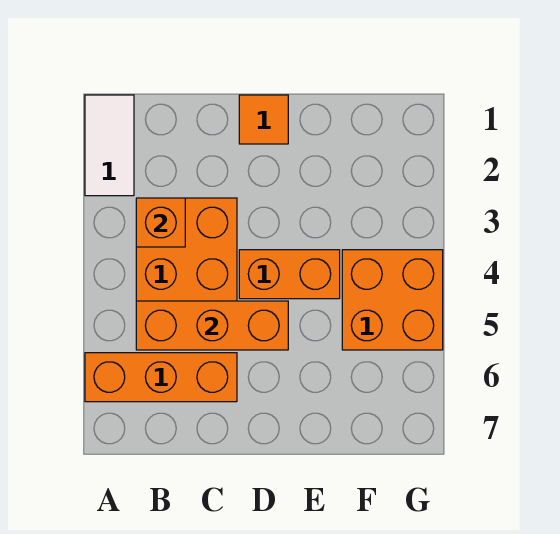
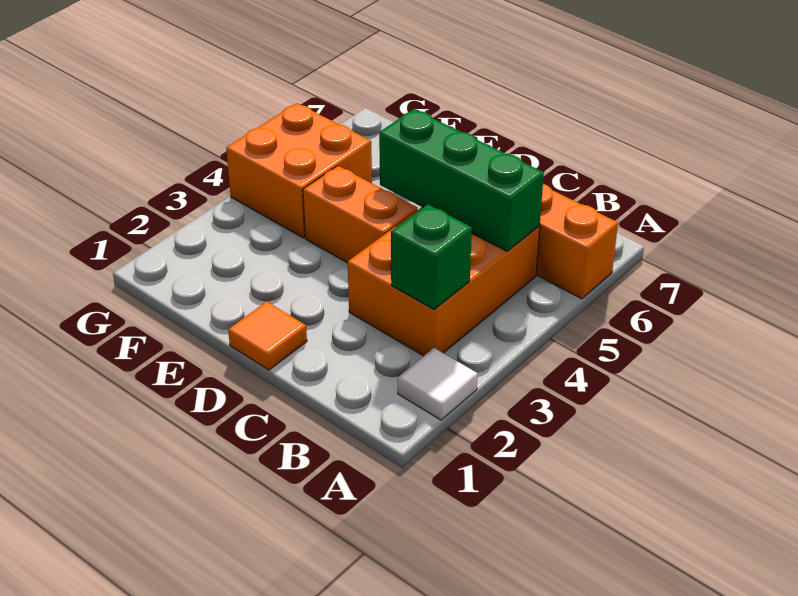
white 1x2 tile [85,95,134,196] -> white 1x1 tile [398,348,478,420]
orange 1x1 brick [136,198,185,247] -> green 1x1 brick [391,204,472,309]
orange 1x3 brick [136,301,288,350] -> green 1x3 brick [379,109,544,251]

